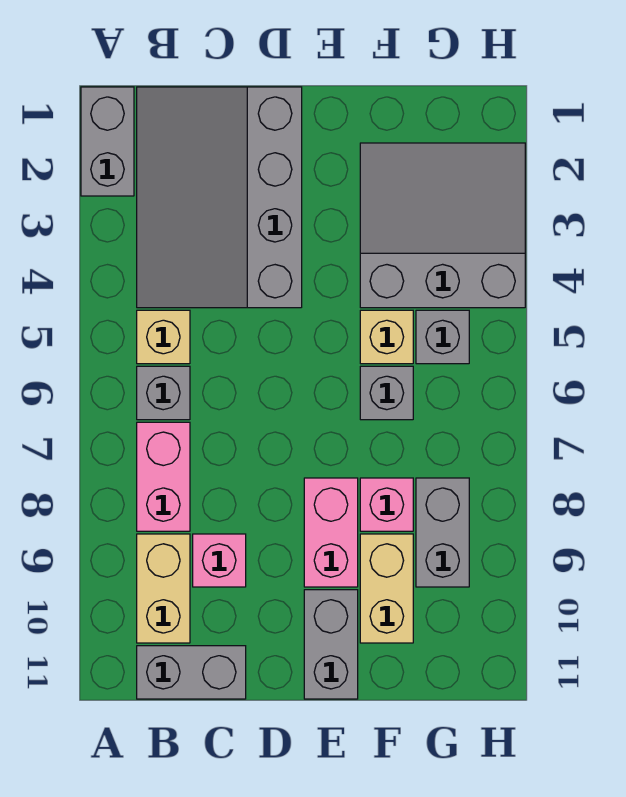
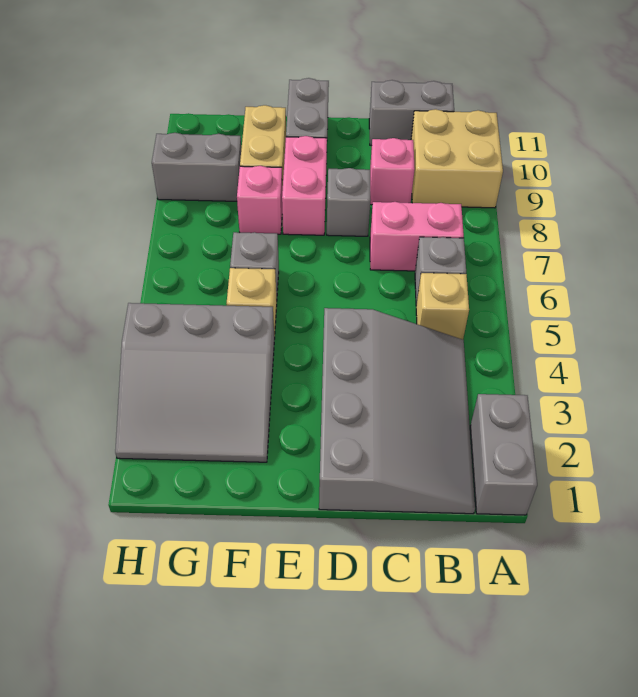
pink 1x2 brick [137,422,190,531] -> pink 1x2 brick turned to [370,202,464,271]
tan 1x2 brick [137,534,190,643] -> tan 2x2 brick [411,109,503,208]
grey 1x1 brick [416,310,469,364] -> grey 1x1 brick moved to [327,168,371,236]
grey 1x2 brick [416,478,469,587] -> grey 1x2 brick turned to [152,133,241,201]

